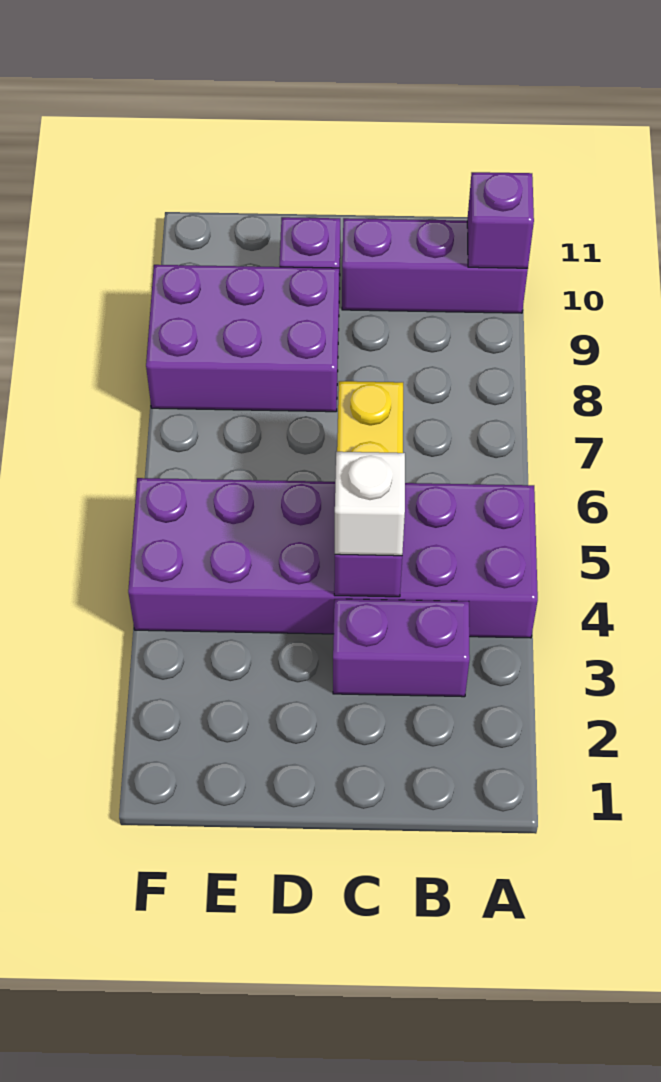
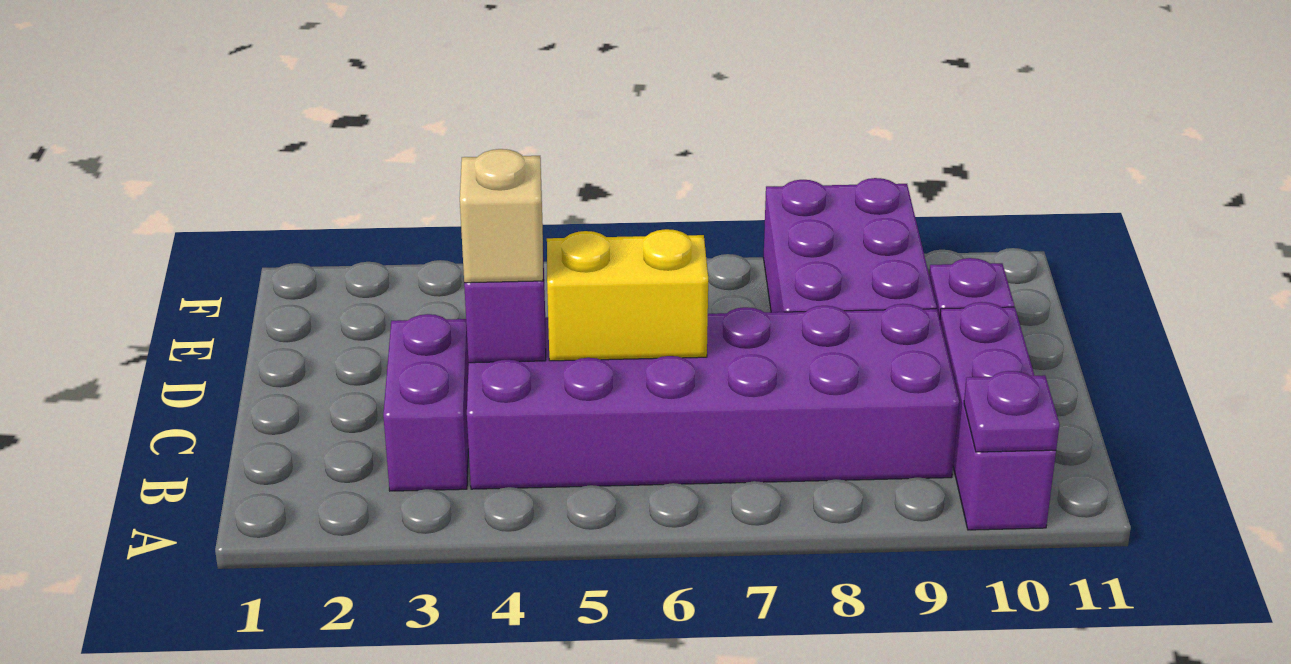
purple 2x6 brick [128,478,538,638] -> purple 2x6 brick turned to [467,304,959,489]
purple 1x1 brick [467,172,534,269] -> purple 1x1 plate [964,371,1060,452]
white 1x1 brick [335,452,405,556] -> tan 1x1 brick [460,149,543,283]

